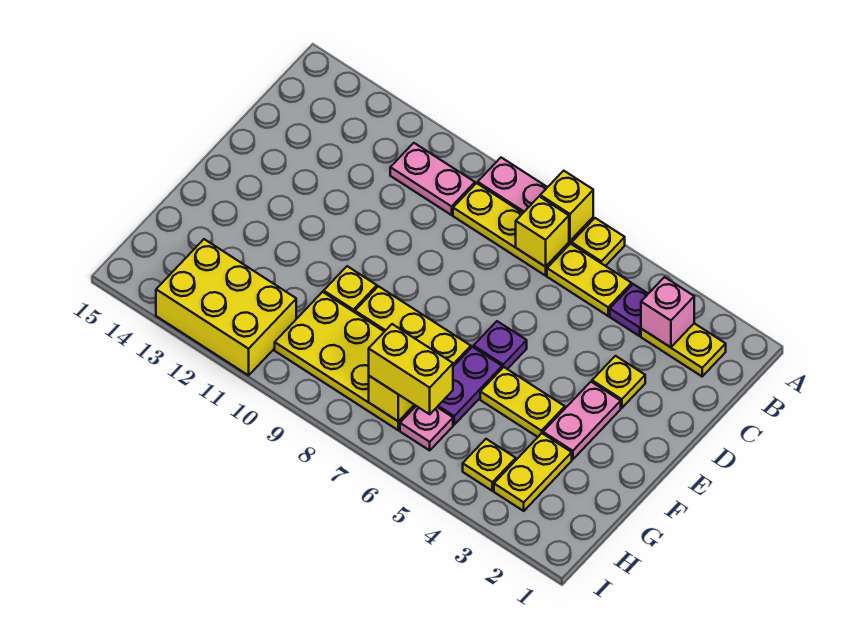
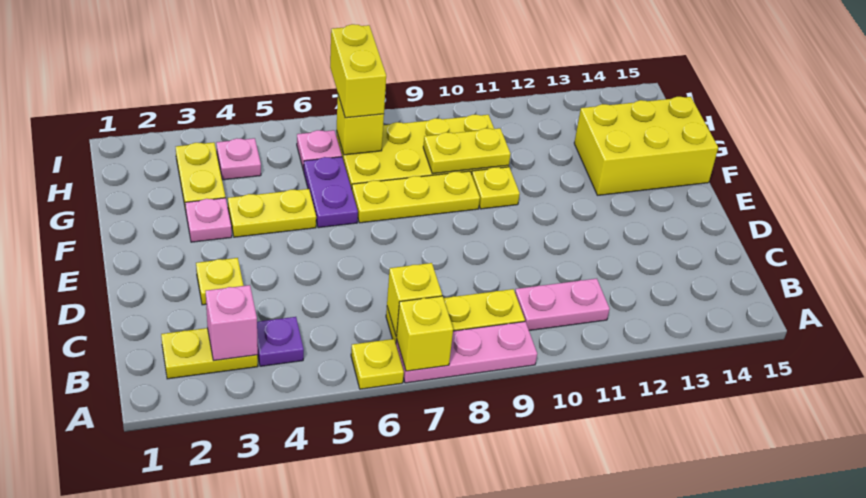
yellow 1x2 plate [547,244,632,316] -> yellow 1x2 plate moved to [423,128,510,174]
pink 1x2 plate [543,382,621,460] -> pink 1x1 plate [185,198,232,242]
purple 1x1 plate [474,321,527,369] -> none
yellow 1x1 plate [463,439,516,491] -> pink 1x1 plate [216,138,261,180]
yellow 1x2 brick [369,324,453,414] -> yellow 1x2 brick turned to [330,24,386,118]
yellow 2x3 brick [156,239,296,375] -> yellow 2x3 brick moved to [574,97,718,195]

